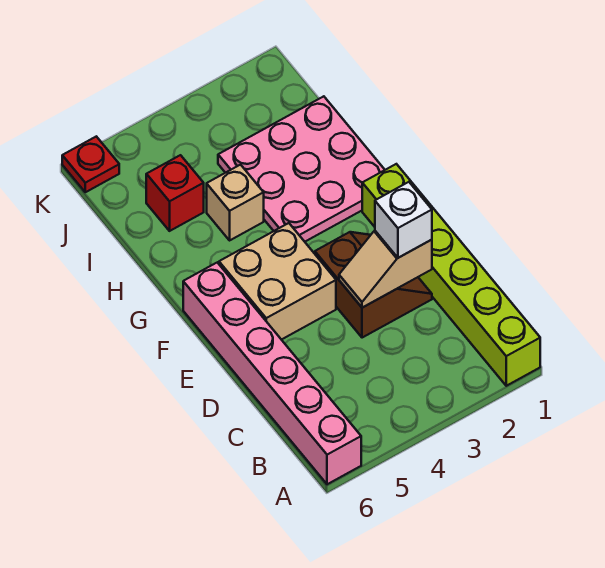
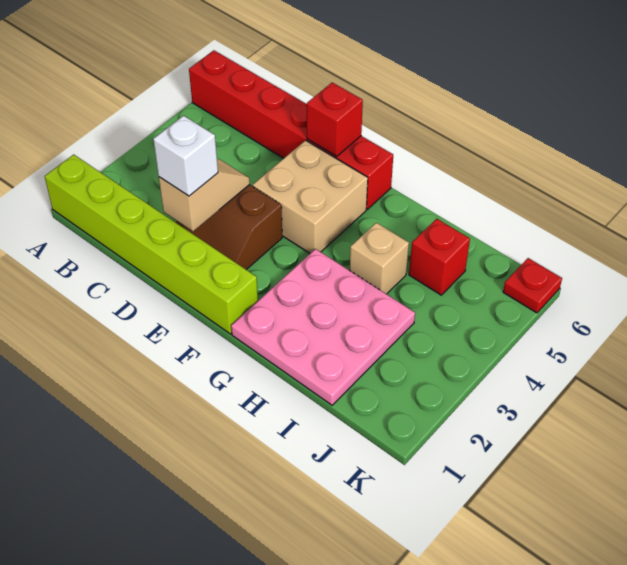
pink 1x6 brick [183,263,361,484] -> red 1x6 brick [189,50,393,209]
none -> red 1x1 brick [307,83,363,156]

